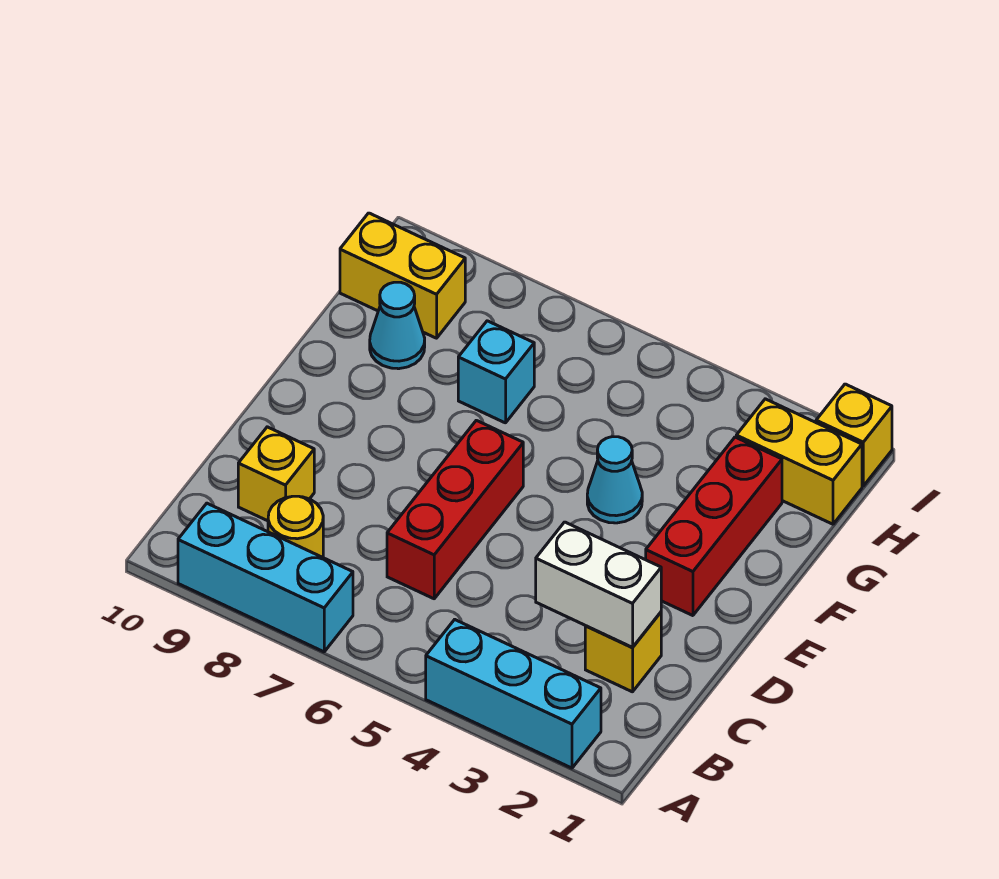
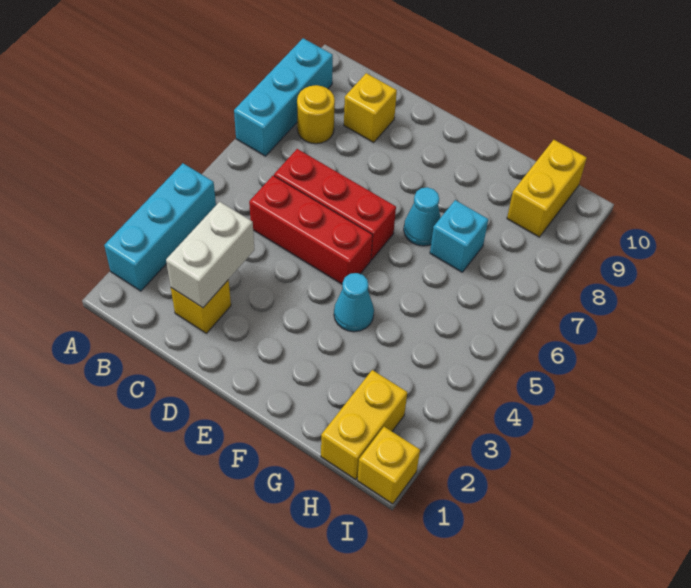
red 1x3 brick [646,437,782,616] -> red 1x3 brick moved to [249,176,373,284]
cyan 1x1 cone [370,282,425,369] -> cyan 1x1 cone moved to [404,187,441,246]

